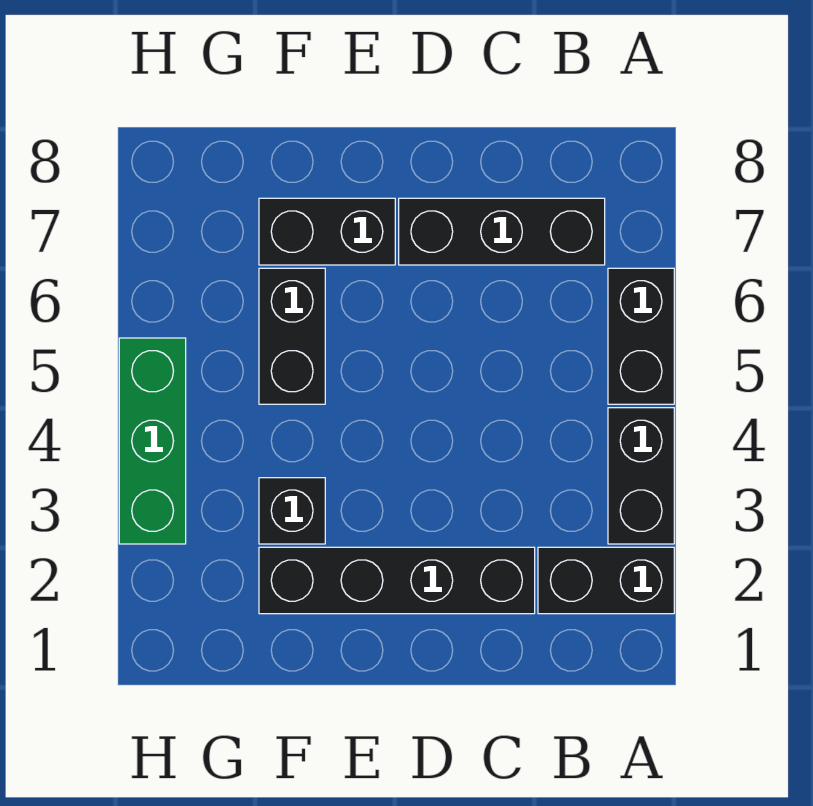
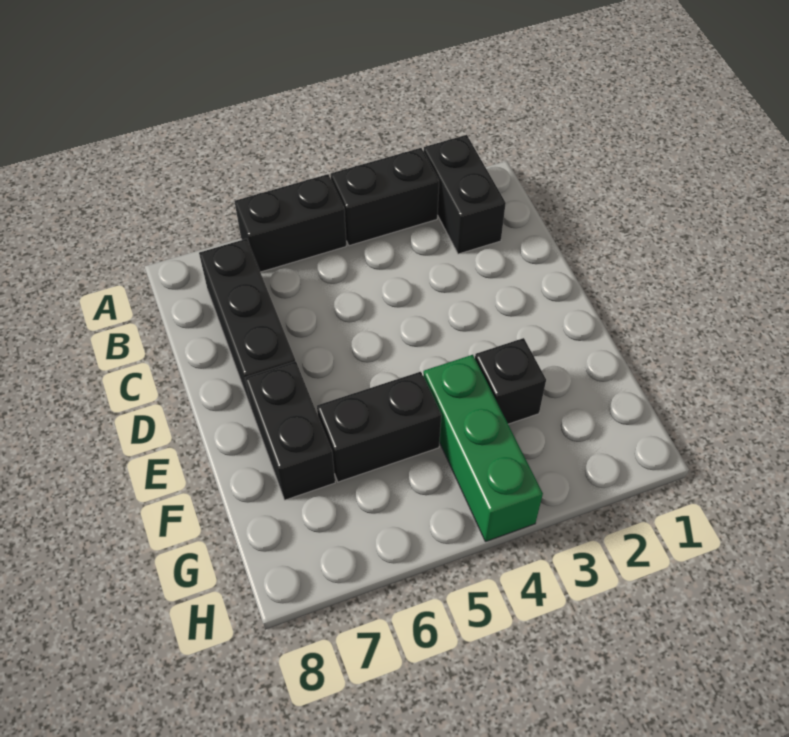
black 1x4 brick [259,547,535,614] -> none
green 1x3 brick [119,338,186,544] -> green 1x3 brick turned to [423,355,543,542]

